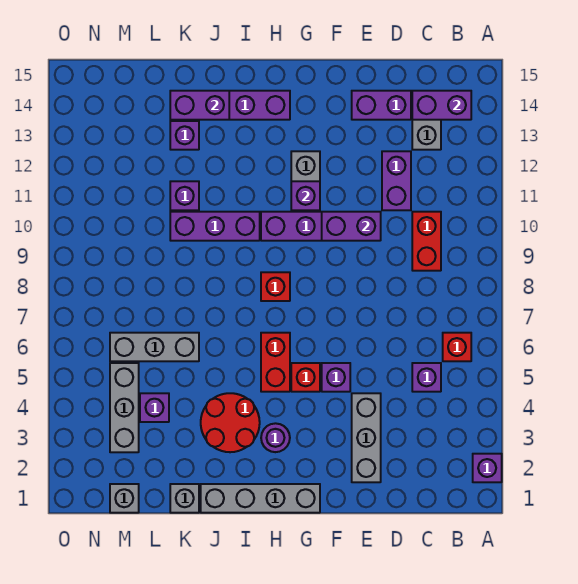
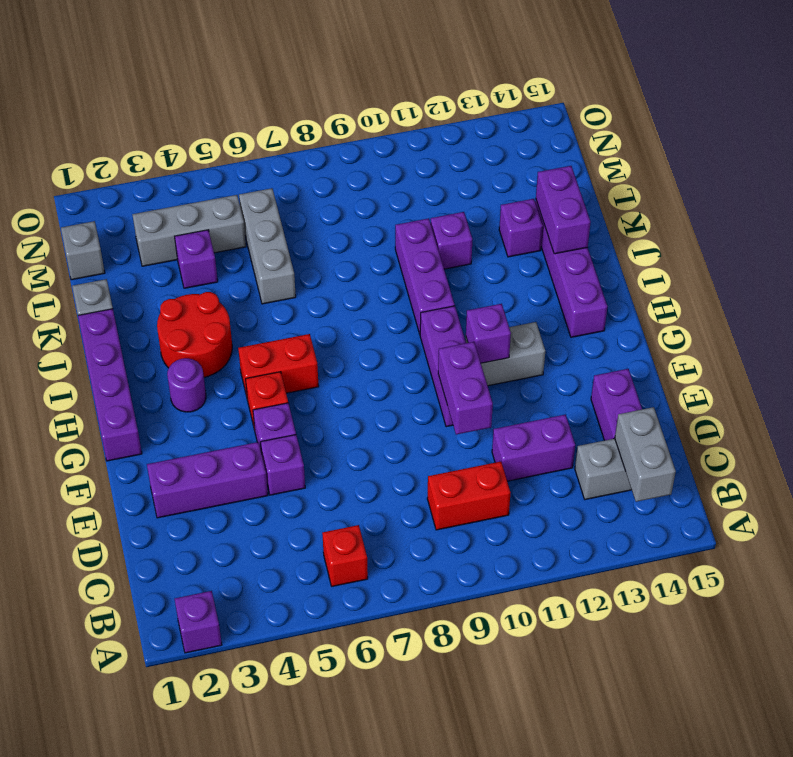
purple 1x2 brick [412,91,471,120] -> grey 1x2 brick [615,407,676,502]
purple 1x1 brick [412,363,441,392] -> purple 1x1 brick moved to [261,435,305,495]
grey 1x3 brick [352,393,381,482] -> purple 1x3 brick [147,442,268,518]
grey 1x4 brick [201,484,320,513] -> purple 1x4 brick [78,309,142,461]
red 1x1 brick [261,272,290,301] -> none

